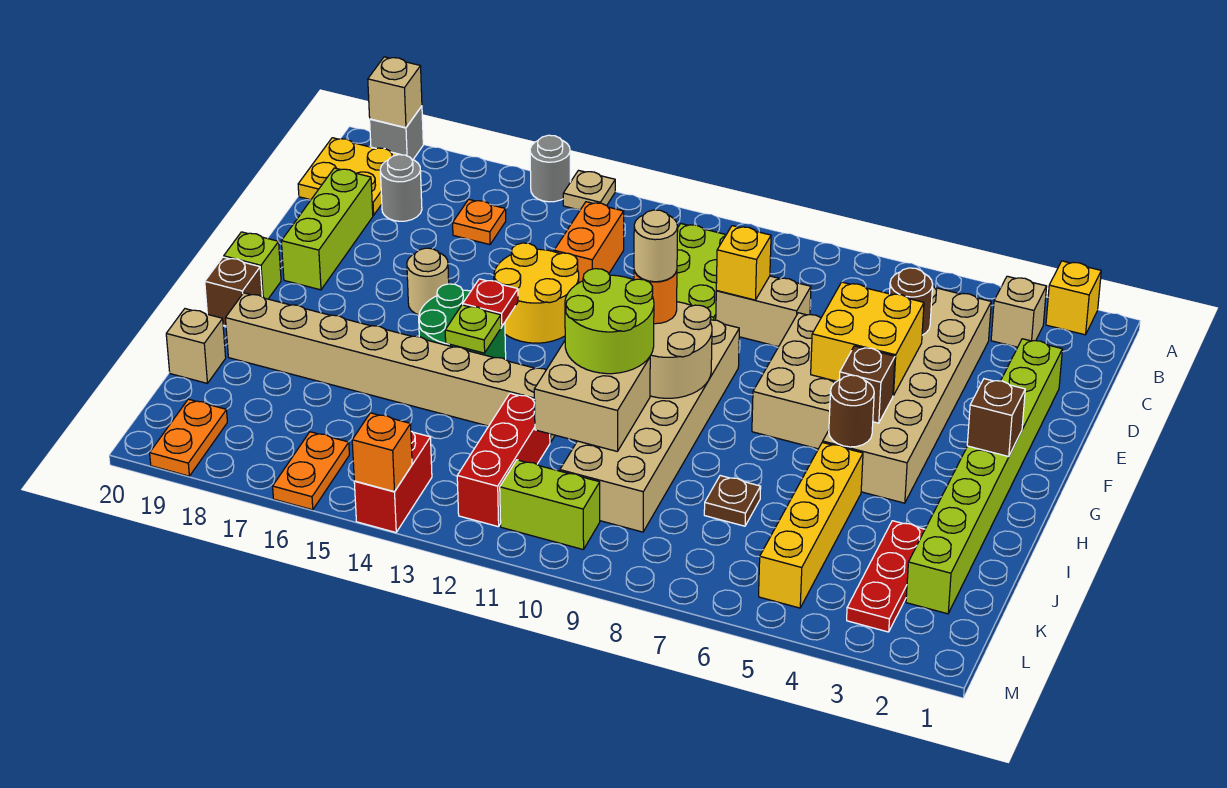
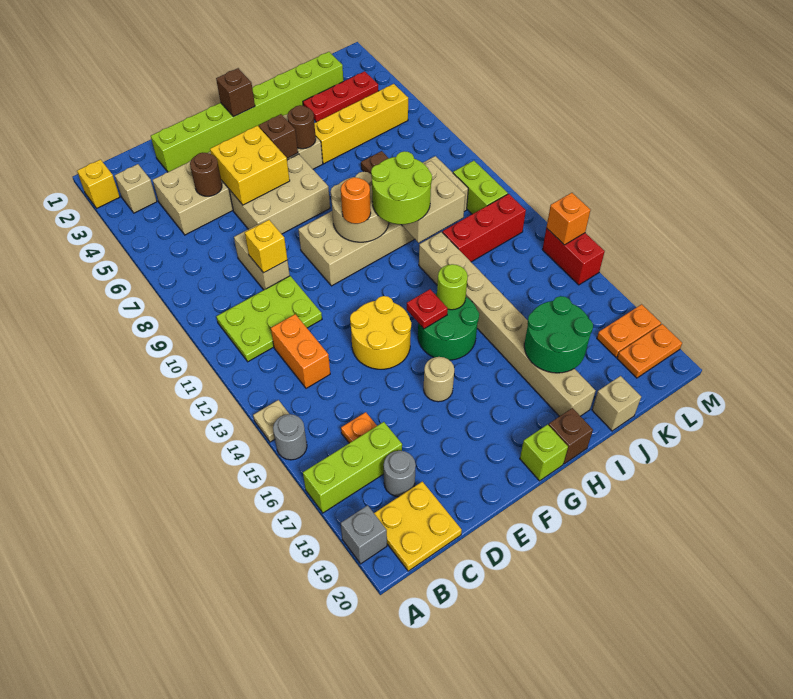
tan 1x1 brick [368,57,422,128] -> none
orange 1x2 brick [554,202,624,283] -> orange 1x2 brick turned to [271,314,330,388]
lime 1x3 brick [281,168,373,290] -> lime 1x3 brick moved to [303,422,402,513]
tan 1x1 round brick [634,210,678,282] -> none
lime 1x1 plate [445,305,501,353] -> lime 1x1 round brick [437,264,468,310]
none -> green 2x2 round brick [524,296,593,373]
red 1x2 brick [354,431,432,532] -> red 1x2 brick turned to [542,228,605,285]
orange 1x2 plate [273,432,349,510] -> orange 1x2 plate moved to [597,304,661,357]

